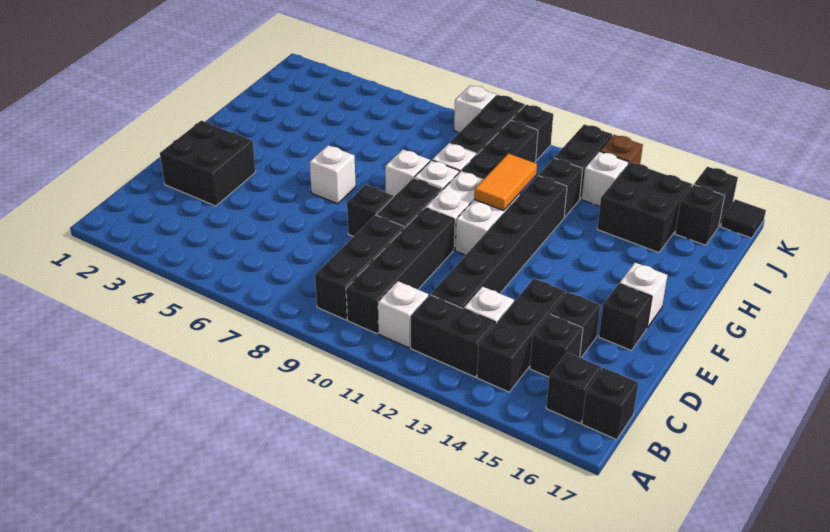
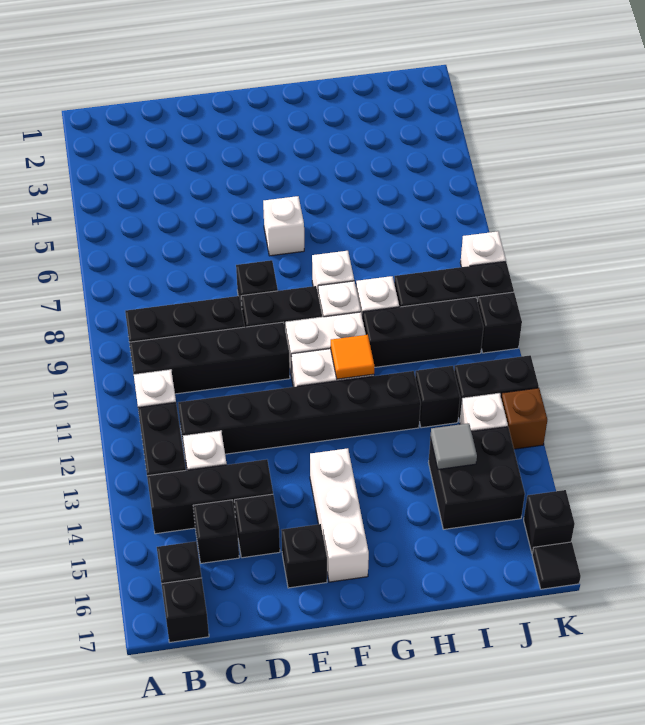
black 2x2 brick [160,121,256,206] -> none
white 1x1 brick [619,263,667,328] -> white 1x3 brick [310,448,369,582]
orange 1x2 tile [474,154,537,210] -> orange 1x1 tile [331,335,374,379]
none -> grey 1x1 tile [430,423,477,469]
black 1x1 brick [675,185,725,245] -> none

